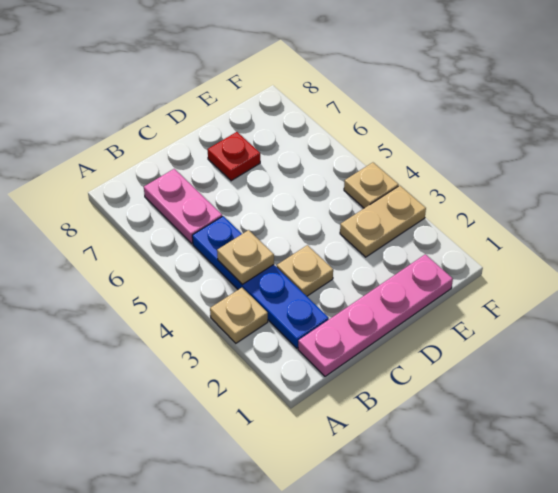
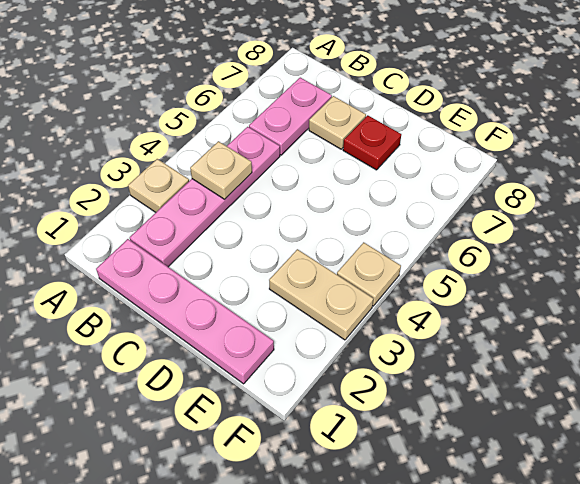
blue 1x4 plate [192,216,329,348] -> pink 1x4 plate [130,127,280,267]
tan 1x1 plate [277,245,333,296] -> tan 1x1 plate moved to [309,96,366,149]

